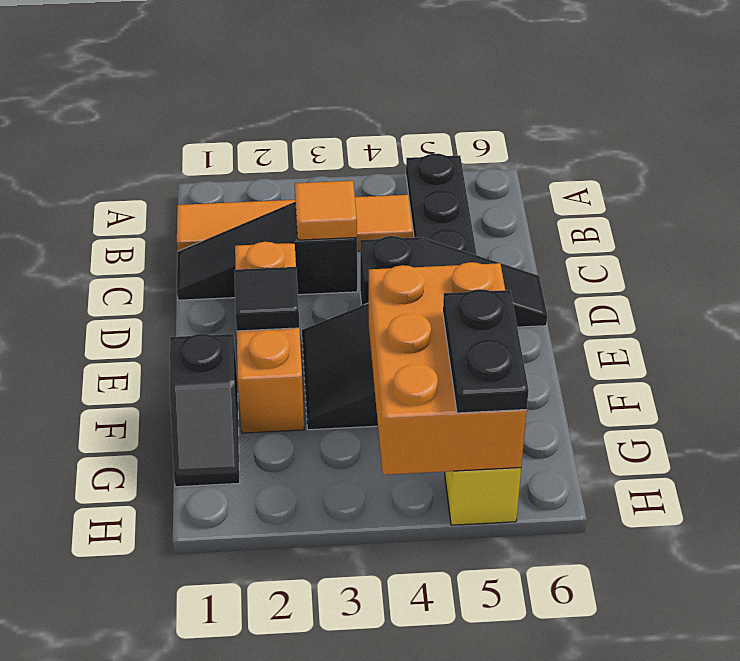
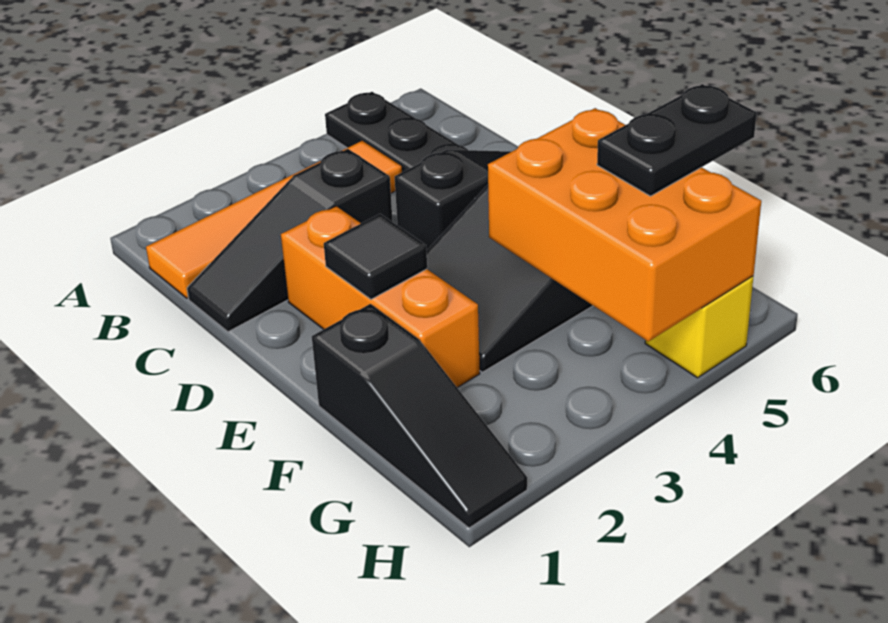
orange 1x1 tile [295,181,357,240] -> none
black 1x2 slope [170,334,240,487] -> black 1x3 slope [312,304,527,528]
black 1x2 plate [443,289,529,413] -> black 1x2 plate turned to [597,84,757,196]

